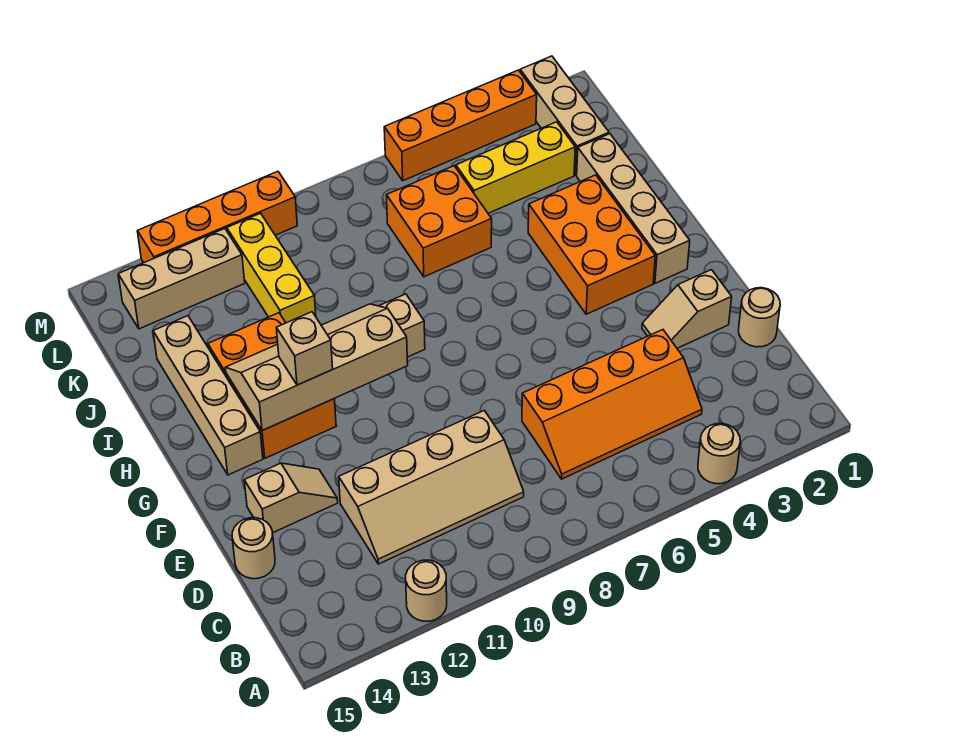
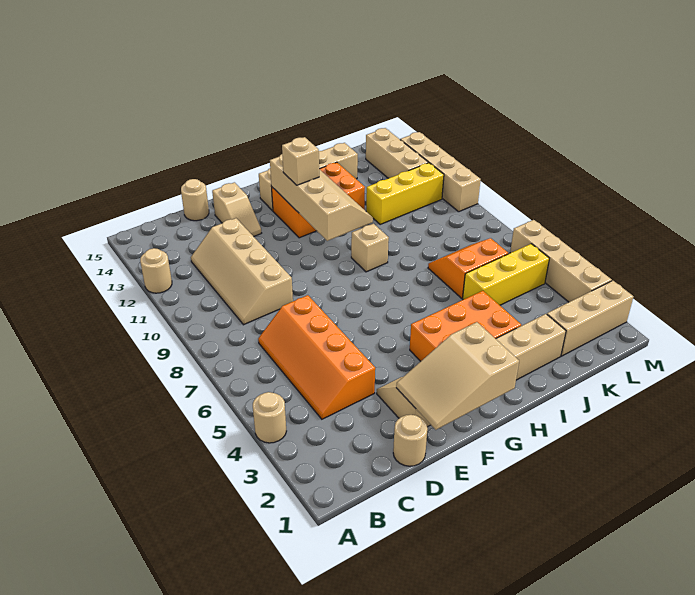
none -> tan 2x3 slope [396,322,519,430]
orange 2x2 brick [386,166,492,277] -> orange 2x2 slope [428,238,508,298]
yellow 1x3 brick [456,122,575,213] -> yellow 1x3 brick turned to [463,244,549,305]
orange 1x4 brick [384,70,537,181] -> tan 1x4 brick [510,220,612,302]
orange 1x4 brick [138,171,297,263] -> tan 1x4 brick [400,132,481,212]

